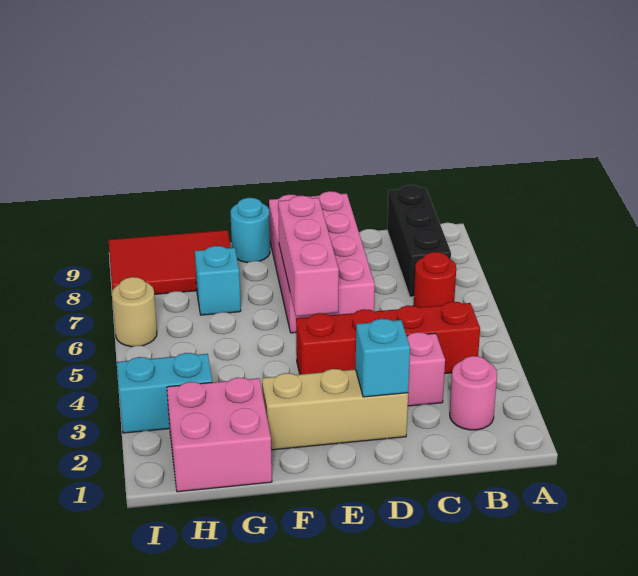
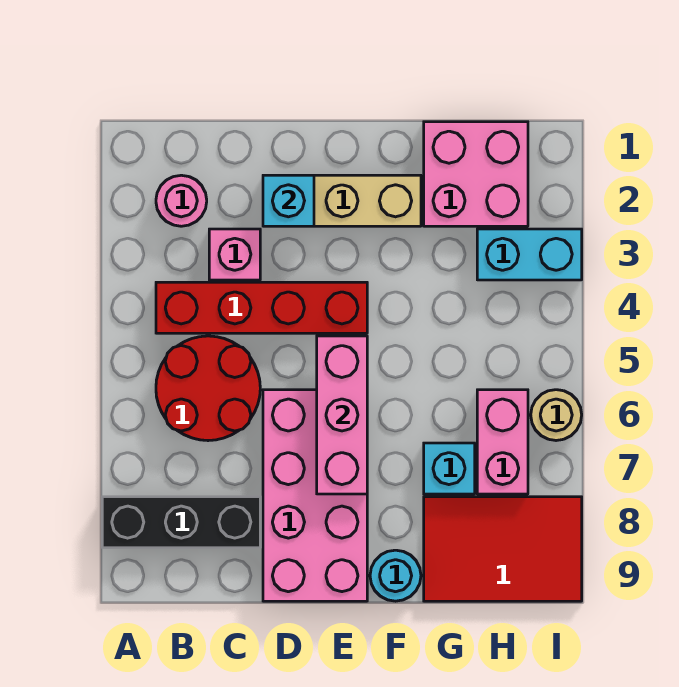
red 1x1 round brick [414,252,456,307] -> red 2x2 round brick [156,336,260,441]
black 1x3 brick [387,185,451,297] -> black 1x3 brick turned to [102,497,260,548]
none -> pink 1x2 brick [477,390,528,494]

